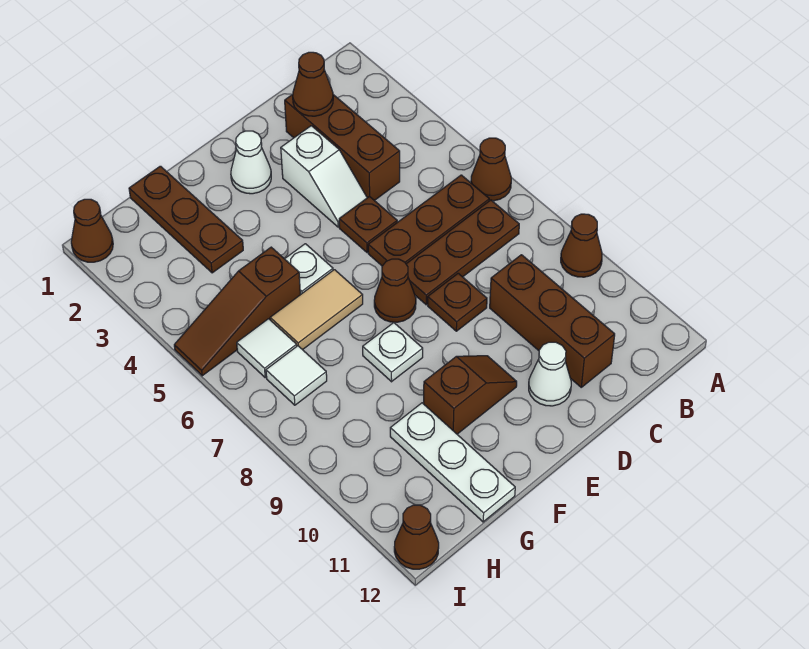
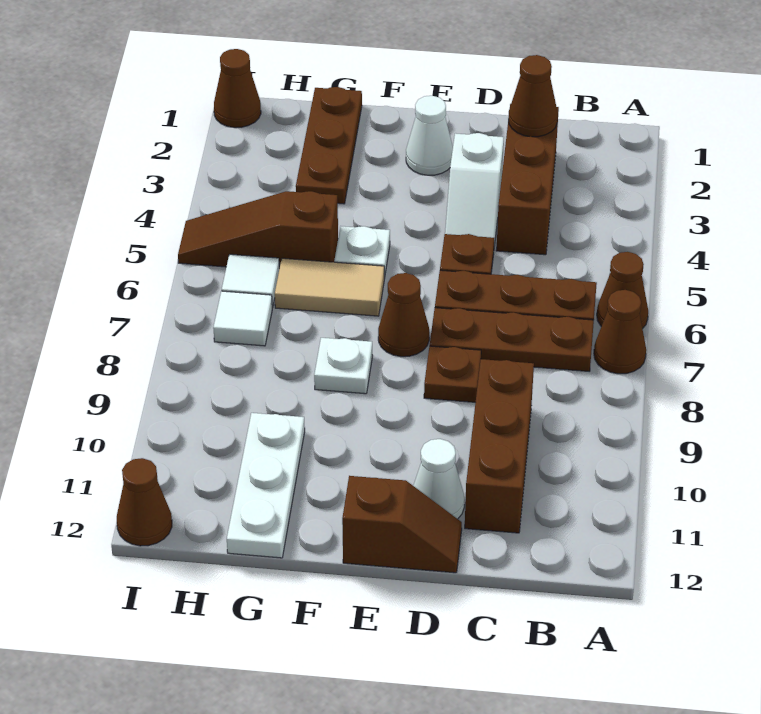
brown 1x1 cone [561,214,602,277] -> brown 1x1 cone moved to [594,290,646,374]
brown 1x2 slope [424,356,517,434] -> brown 1x2 slope moved to [342,476,462,573]

